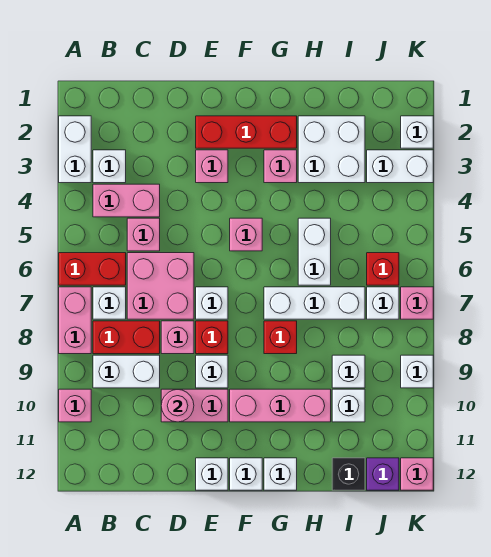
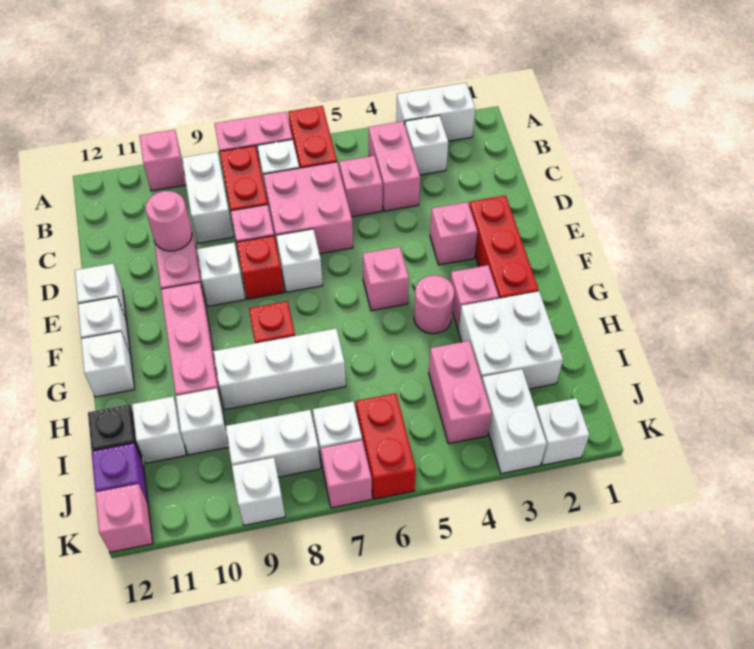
none -> pink 1x1 round brick [414,275,454,334]
white 1x3 brick [264,287,365,319] -> white 1x3 brick turned to [213,329,346,410]
white 1x2 brick [298,218,331,285] -> white 1x2 brick moved to [225,410,321,477]
none -> pink 1x2 brick [429,341,492,444]
white 1x1 brick [332,355,365,388] -> white 1x1 brick moved to [132,396,186,463]
red 1x1 brick [367,253,399,285] -> red 1x2 brick [356,393,416,499]

